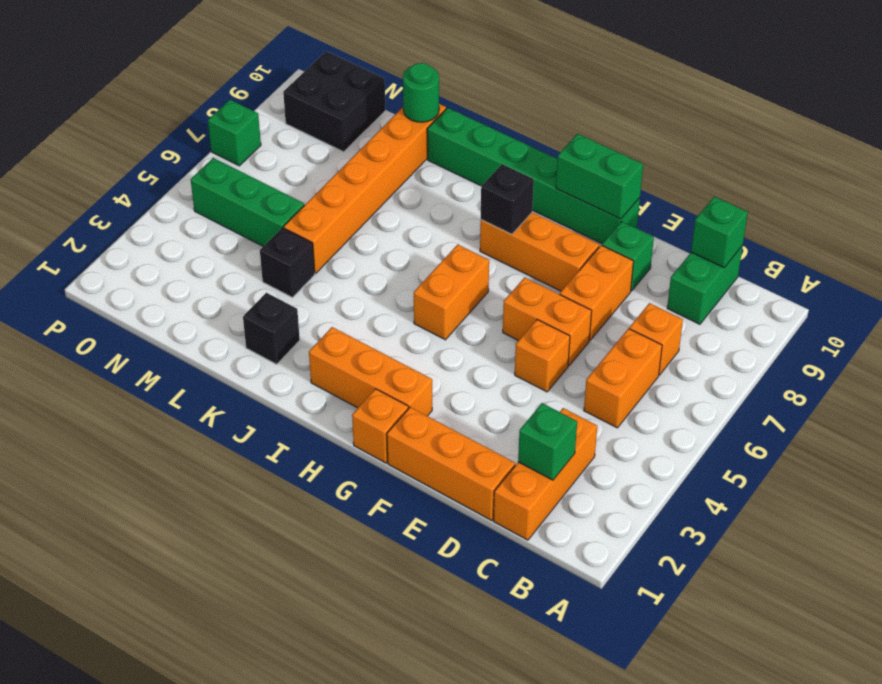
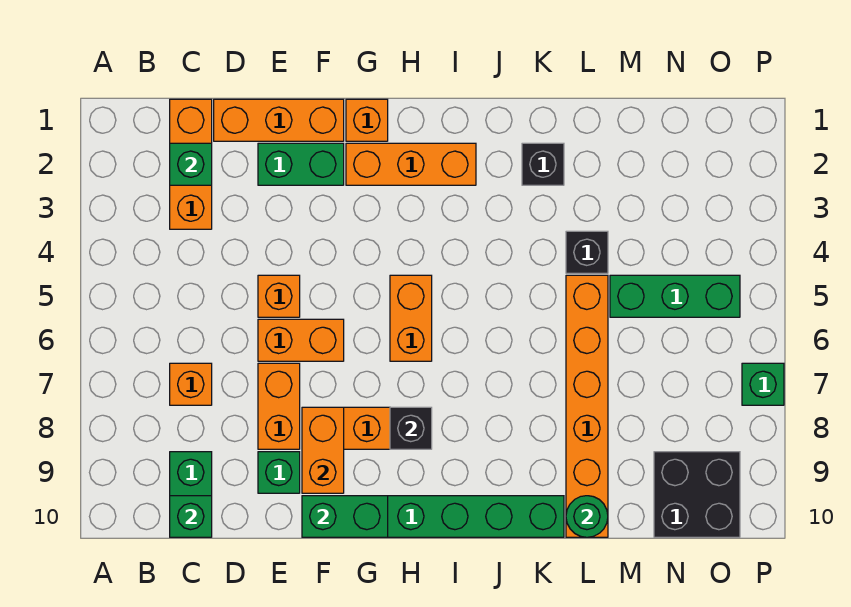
orange 1x2 brick [584,328,662,428] -> orange 1x2 brick moved to [302,407,344,493]
none -> green 1x2 brick [258,143,344,185]

